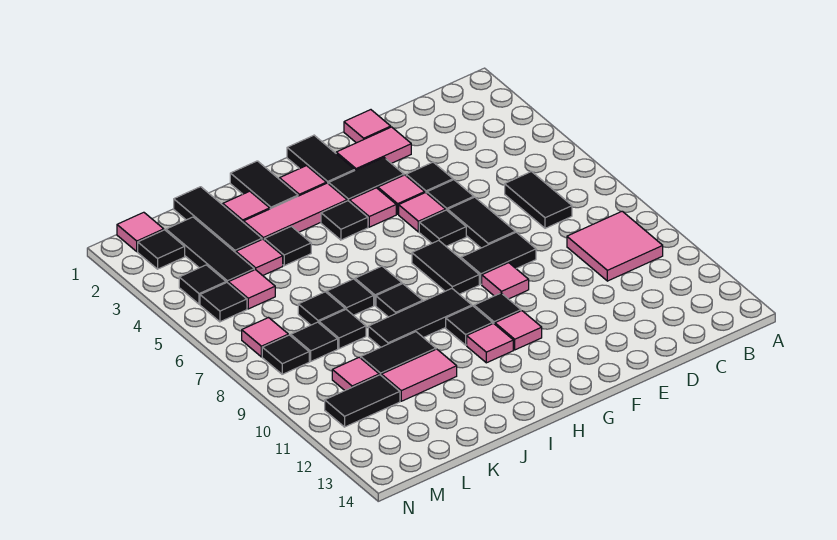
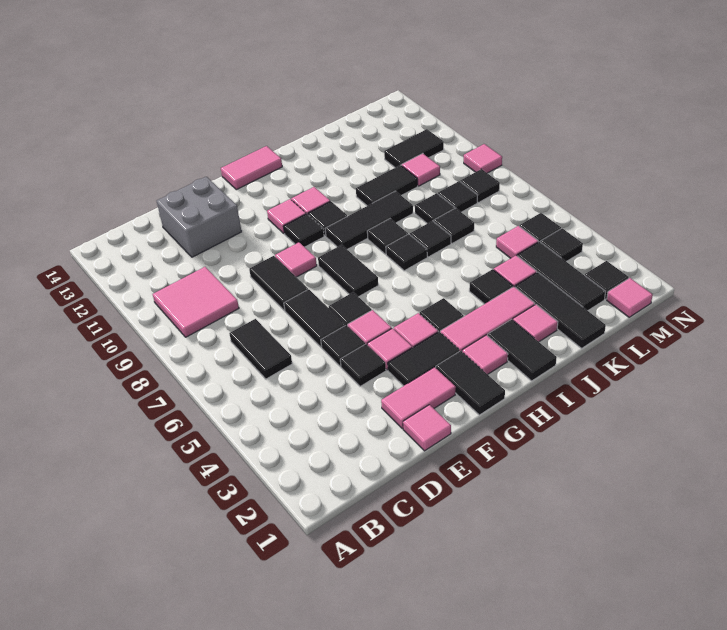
none -> grey 2x2 brick [157,177,242,257]
black 1x2 tile [461,232,536,284] -> black 1x2 tile turned to [249,256,308,311]
pink 1x2 tile [381,349,457,401] -> pink 1x2 tile moved to [221,146,282,190]
pink 1x1 tile [242,318,288,357] -> pink 1x1 tile moved to [464,144,502,173]

